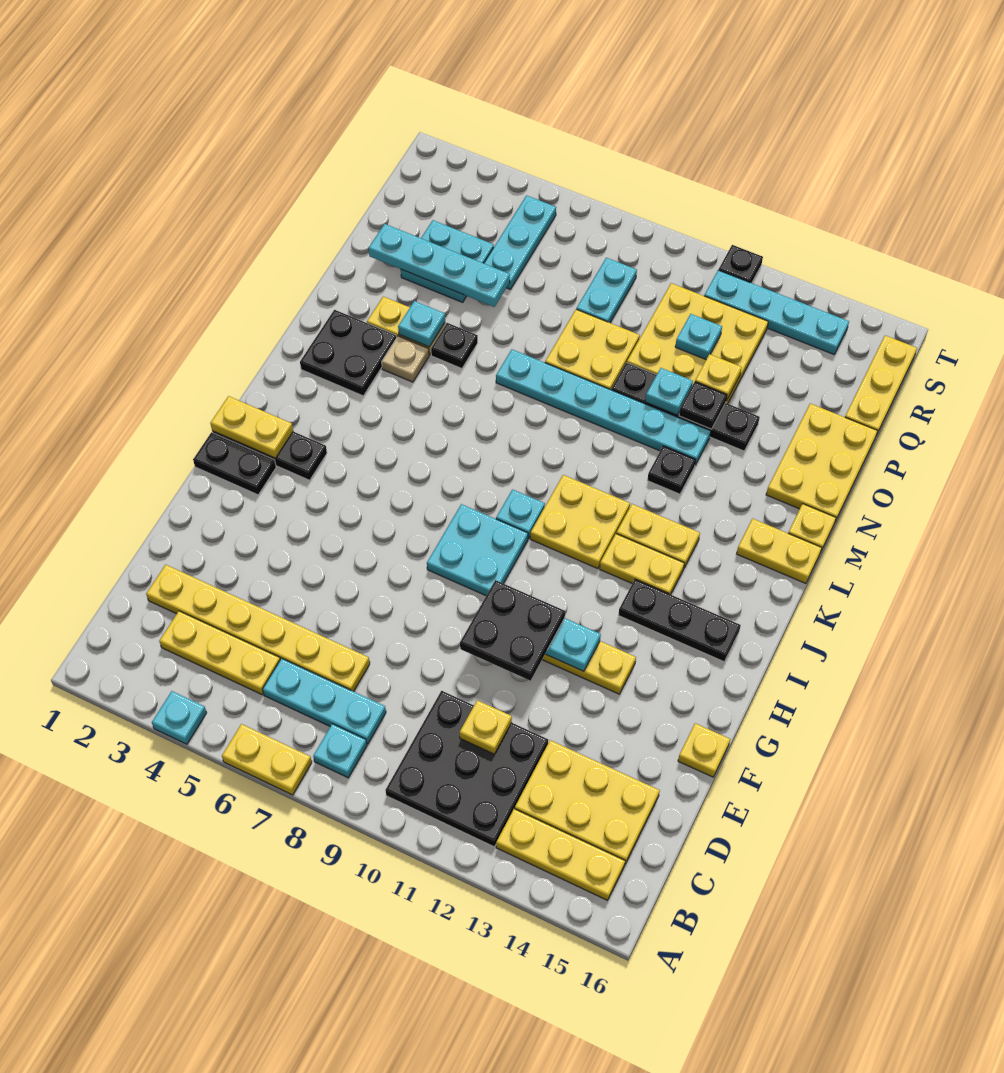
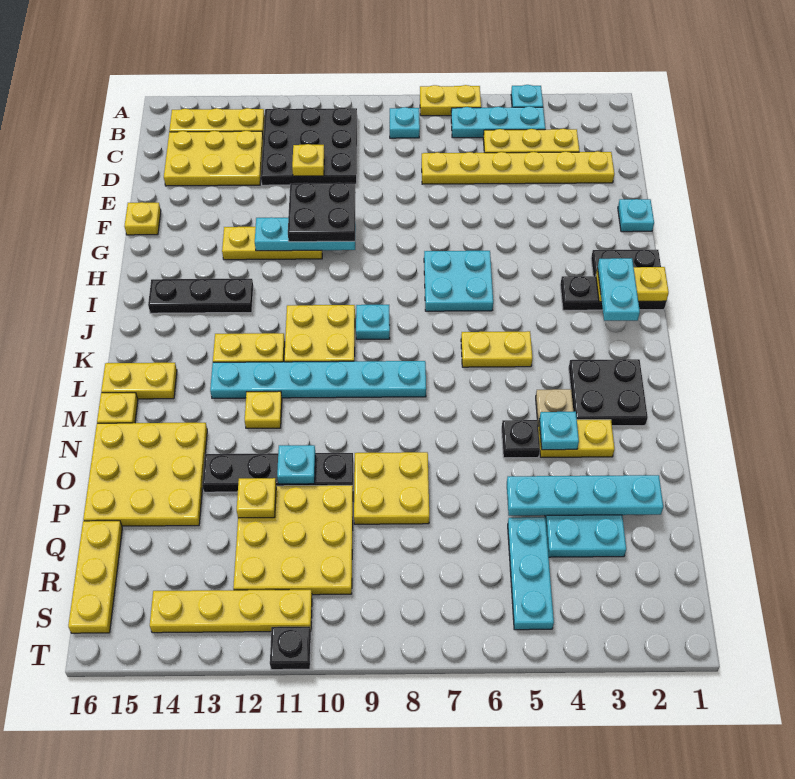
cyan 1x3 plate [263,658,386,744] -> cyan 1x3 plate moved to [451,106,545,138]
cyan 2x2 plate [427,504,528,596] -> cyan 2x2 plate moved to [424,251,493,311]
yellow 1x2 plate [600,534,684,595] -> yellow 1x2 plate moved to [461,331,532,367]
black 1x1 plate [647,446,696,494] -> yellow 1x1 plate [245,391,282,428]
cyan 1x6 plate [496,349,711,465] -> cyan 1x6 plate moved to [210,361,426,398]
yellow 2x3 plate [766,404,878,522] -> yellow 3x3 plate [83,423,207,526]
black 1x1 plate [679,382,727,429] -> none
cyan 1x2 plate [577,258,637,323] -> cyan 1x2 plate moved to [598,258,640,321]
cyan 1x1 plate [675,314,722,359] -> cyan 1x1 plate moved to [618,199,654,232]
cyan 1x4 plate [704,270,849,354] -> yellow 1x4 plate [150,590,312,633]

